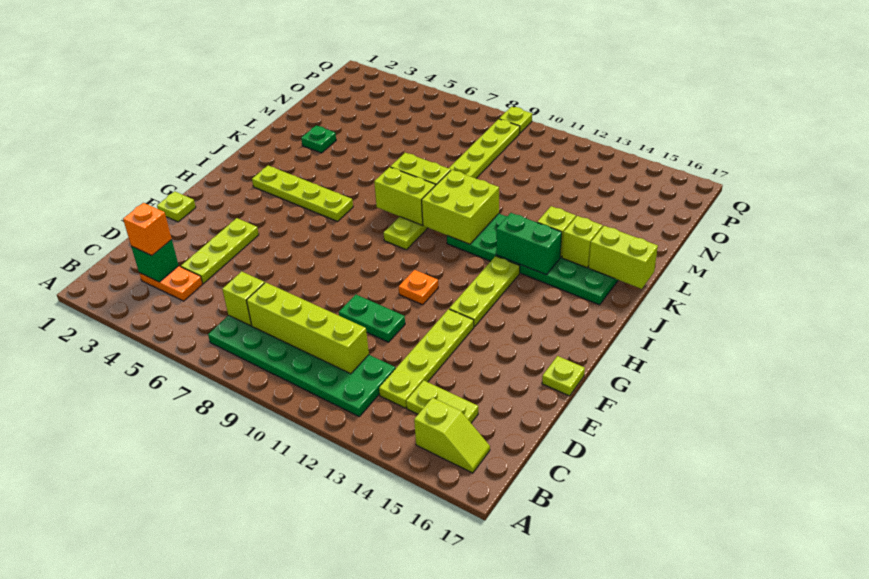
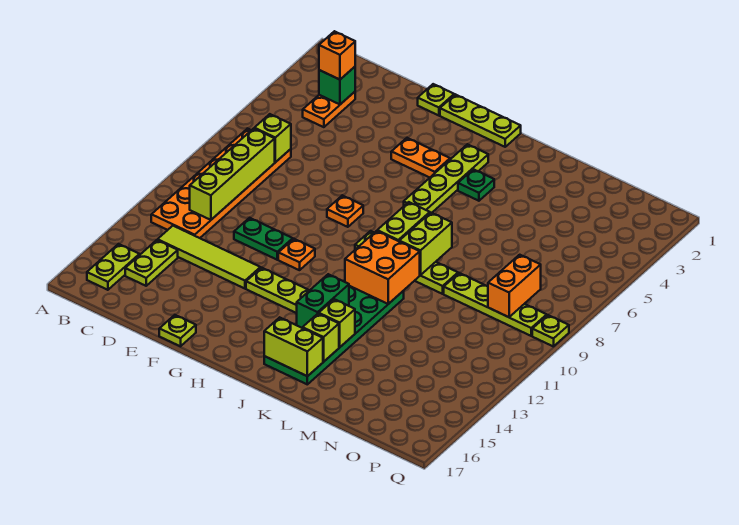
green 2x6 plate [208,315,395,416] -> orange 2x6 plate [151,128,291,238]
lime 1x2 slope [414,398,490,473] -> lime 1x2 plate [87,244,140,290]
lime 1x4 plate [379,309,474,408] -> lime 1x4 tile [157,226,260,289]
lime 1x3 plate [181,218,259,283] -> lime 1x3 plate moved to [440,94,521,147]
green 1x2 plate [339,295,405,342] -> green 1x2 plate turned to [234,218,293,260]
none -> orange 1x2 plate [391,138,450,178]
none -> orange 1x1 plate [327,195,363,227]
lime 2x2 brick [422,170,499,244] -> orange 2x2 brick [345,231,420,304]
lime 1x2 brick [589,226,658,289] -> lime 1x2 brick turned to [264,317,323,376]
green 1x1 plate [301,126,336,153] -> green 1x1 plate moved to [458,169,494,201]
none -> orange 1x2 brick [488,255,541,317]

